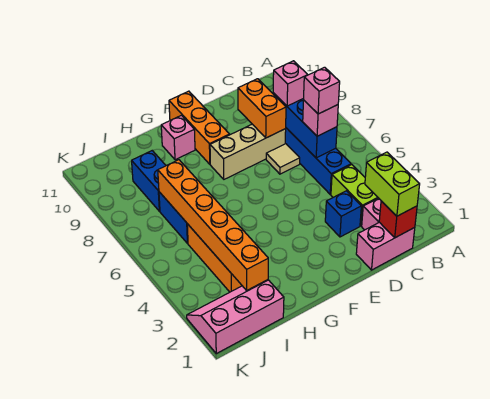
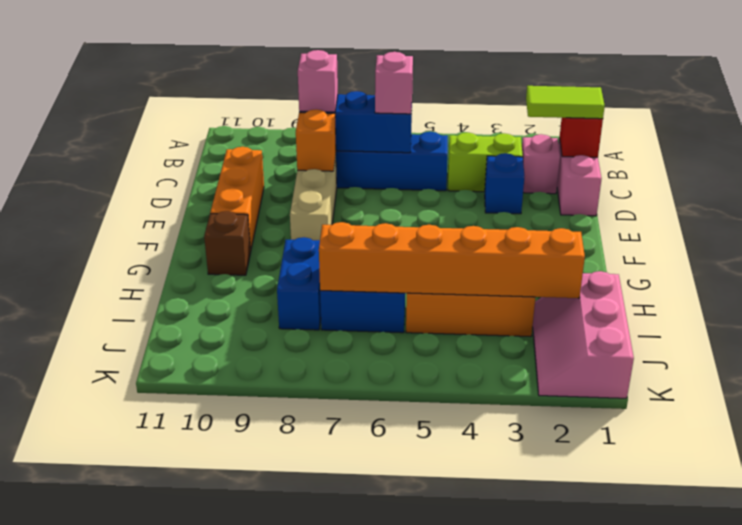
lime 1x2 brick [365,152,420,216] -> lime 1x2 tile [526,86,605,119]
pink 1x1 brick [304,67,340,114] -> none
tan 1x1 tile [266,144,300,174] -> none
orange 1x2 brick [238,79,286,138] -> orange 1x1 brick [296,109,336,171]
orange 1x3 brick [169,91,230,164] -> orange 1x3 brick turned to [210,147,264,250]
pink 1x1 brick [161,115,195,160] -> brown 1x1 brick [204,211,251,275]
blue 1x2 brick [132,151,166,211] -> blue 1x2 brick turned to [277,237,321,330]

